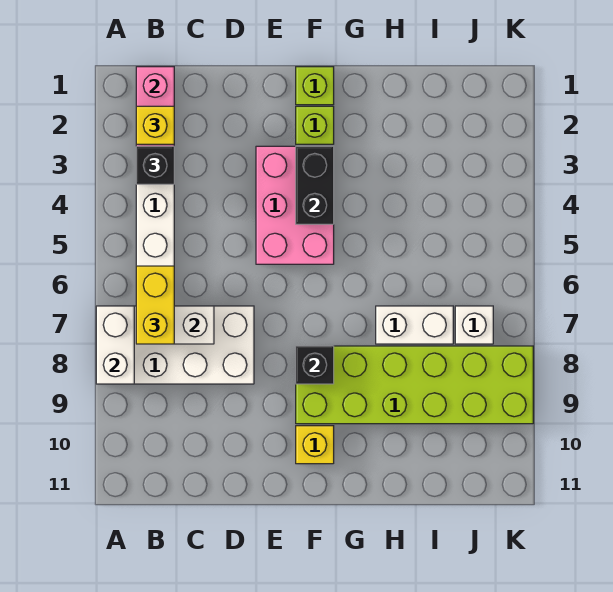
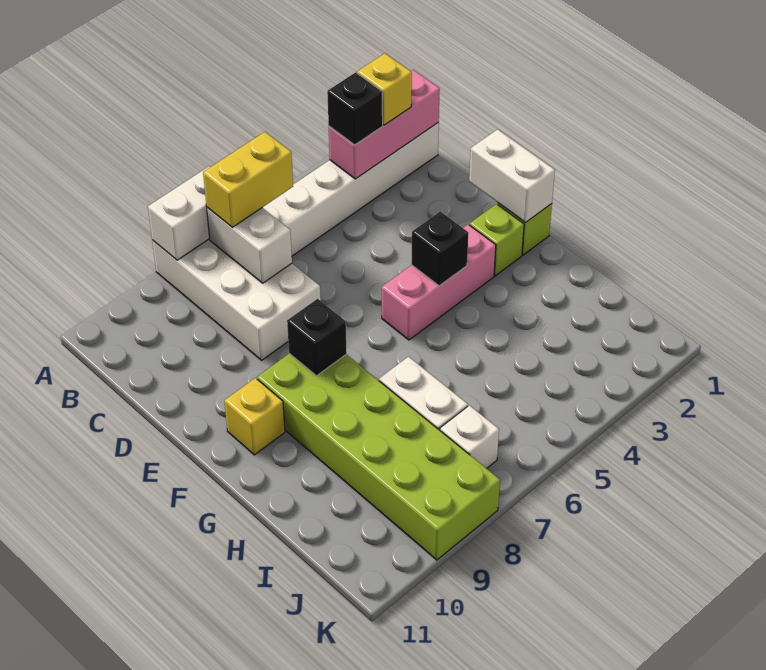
none -> white 1x2 brick [469,129,555,223]
pink 2x3 brick [256,146,334,264] -> pink 1x3 brick [382,224,496,340]
black 1x2 brick [296,146,334,224] -> black 1x1 brick [411,211,468,286]

